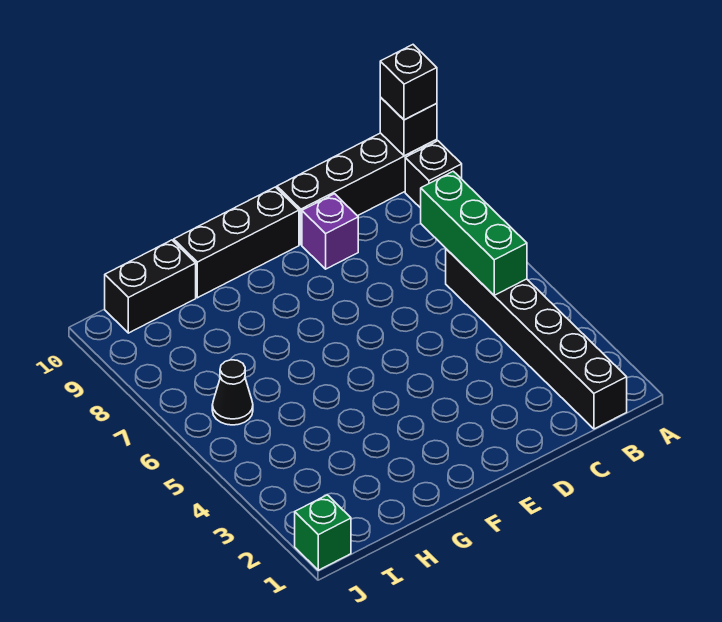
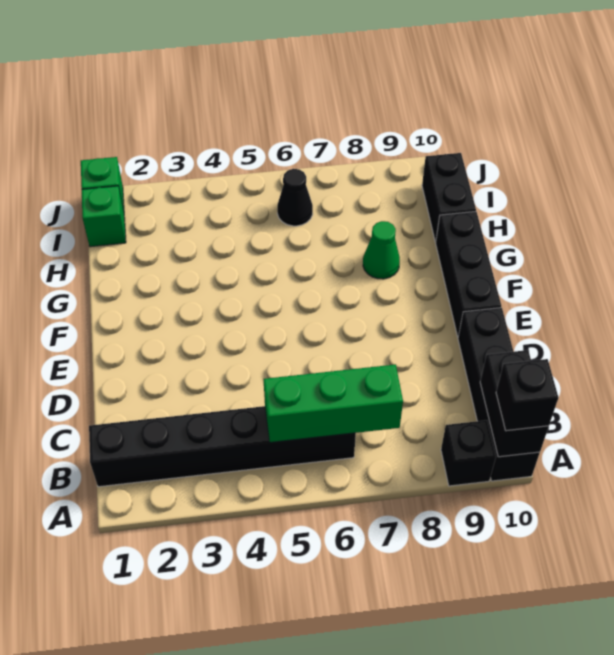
black 1x1 brick [380,97,437,156] -> black 1x2 brick [480,350,549,457]
purple 1x1 brick [302,194,358,269] -> none
none -> green 1x1 cone [363,221,400,279]
none -> green 1x1 brick [82,186,126,247]

